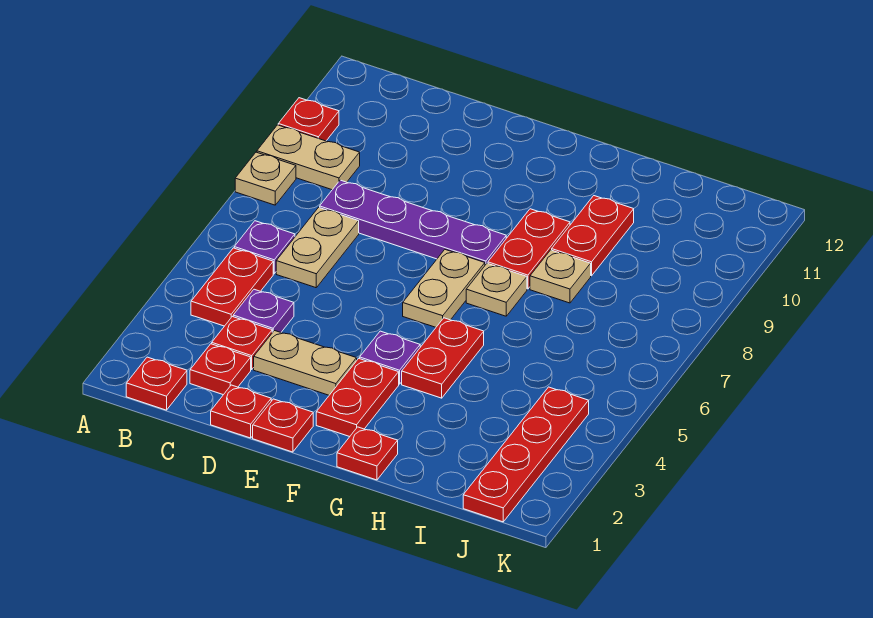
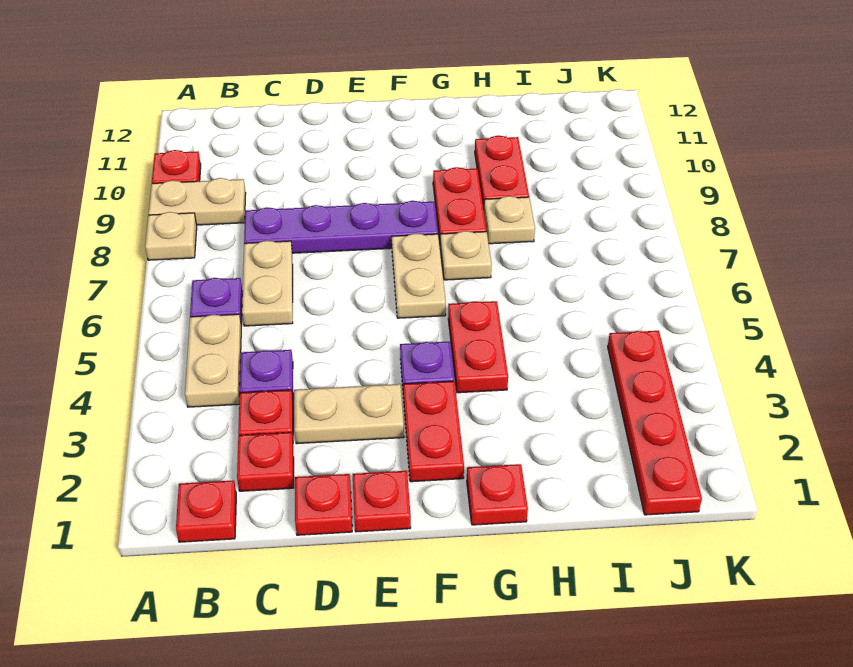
red 1x2 plate [191,248,273,326] -> tan 1x2 plate [185,314,241,407]

